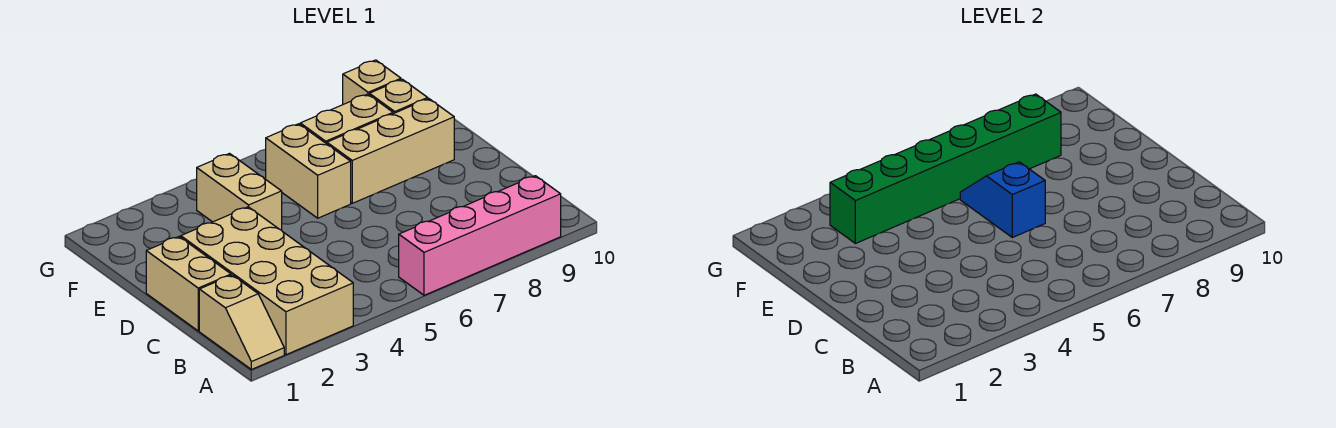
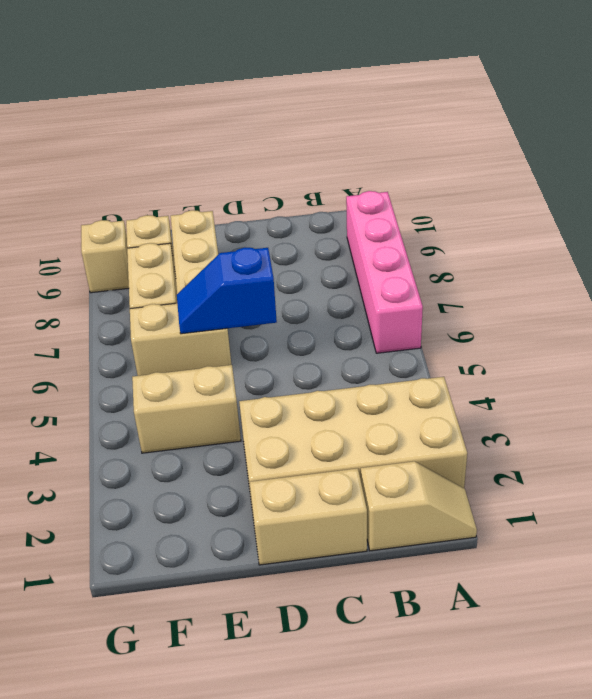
green 1x6 brick [830,94,1061,244] -> none

